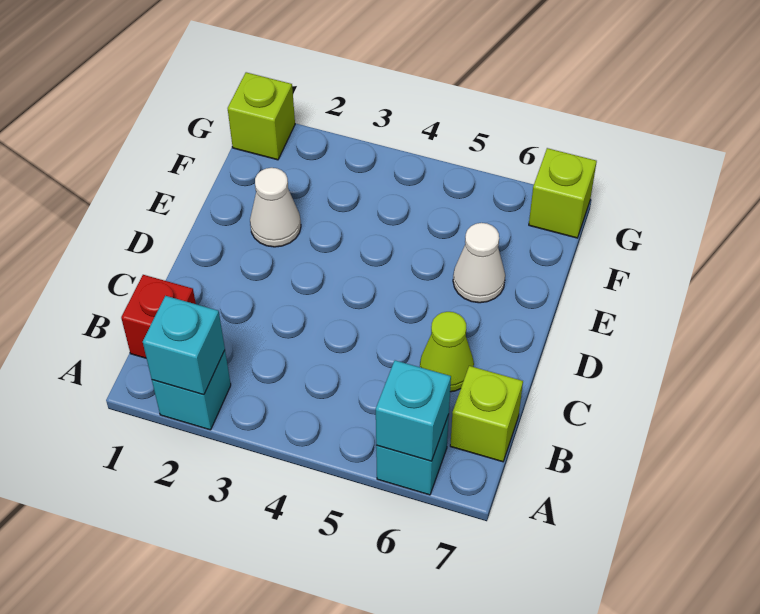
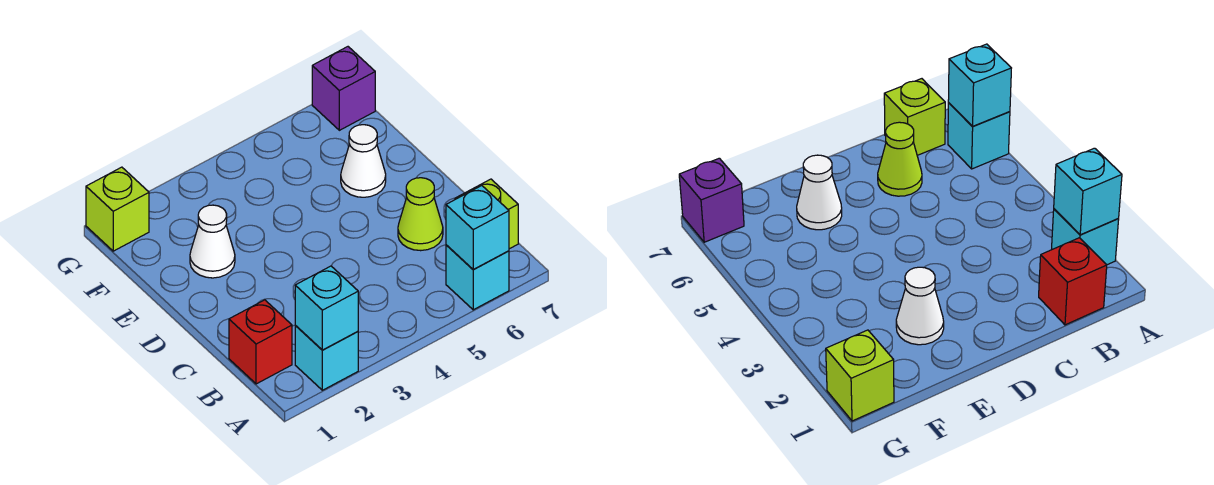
lime 1x1 brick [529,148,597,238] -> purple 1x1 brick [312,47,375,130]

